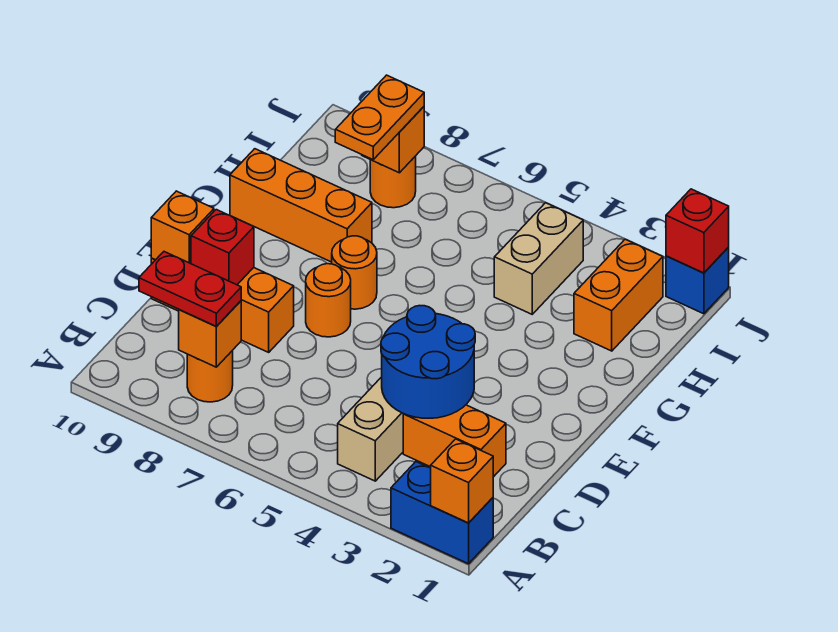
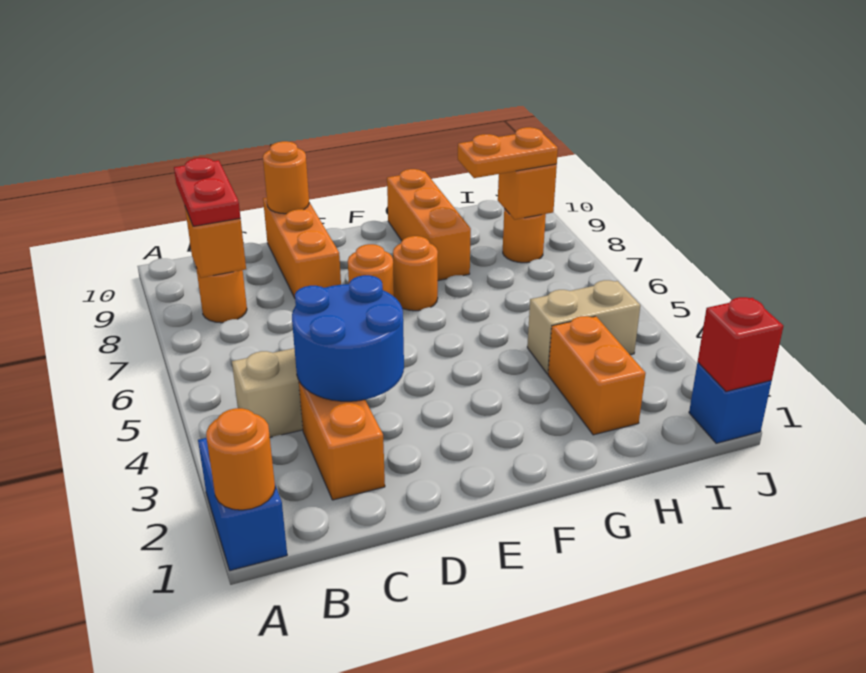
orange 1x1 brick [431,439,493,523] -> orange 1x1 round brick [206,408,275,510]
red 1x1 brick [191,210,254,285] -> none
orange 1x1 brick [151,191,214,264] -> orange 1x1 round brick [263,141,309,214]
orange 1x2 brick [574,239,663,351] -> orange 1x2 brick turned to [548,316,646,435]

